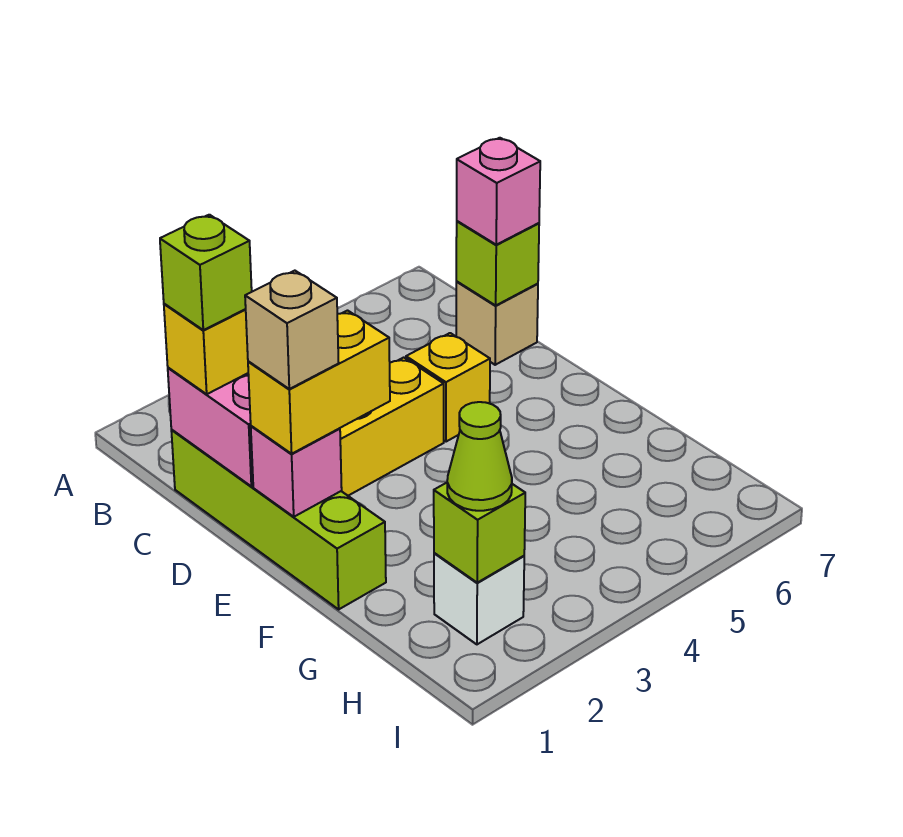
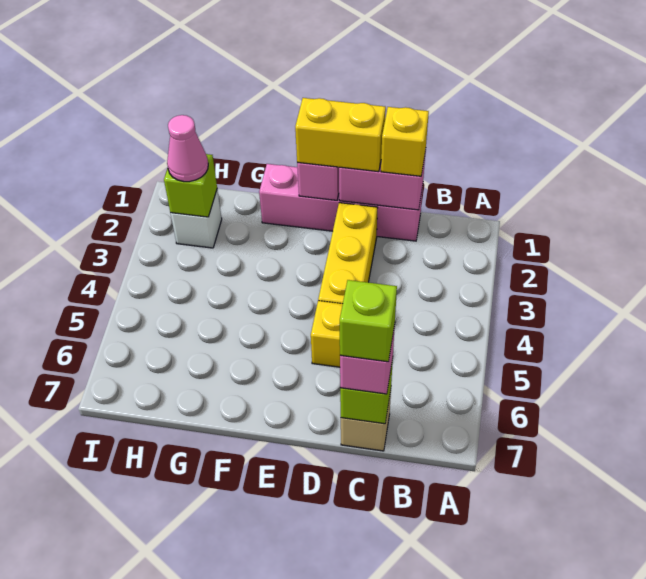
lime 1x4 brick [171,430,386,609] -> pink 1x4 brick [259,164,423,241]
lime 1x1 brick [160,215,252,330] -> lime 1x1 brick moved to [340,280,397,362]
yellow 1x2 brick [248,311,390,454] -> yellow 1x2 brick turned to [295,98,386,172]
tan 1x1 brick [245,271,339,389] -> none
lime 1x1 cone [447,402,512,511] -> pink 1x1 cone [167,115,208,182]

